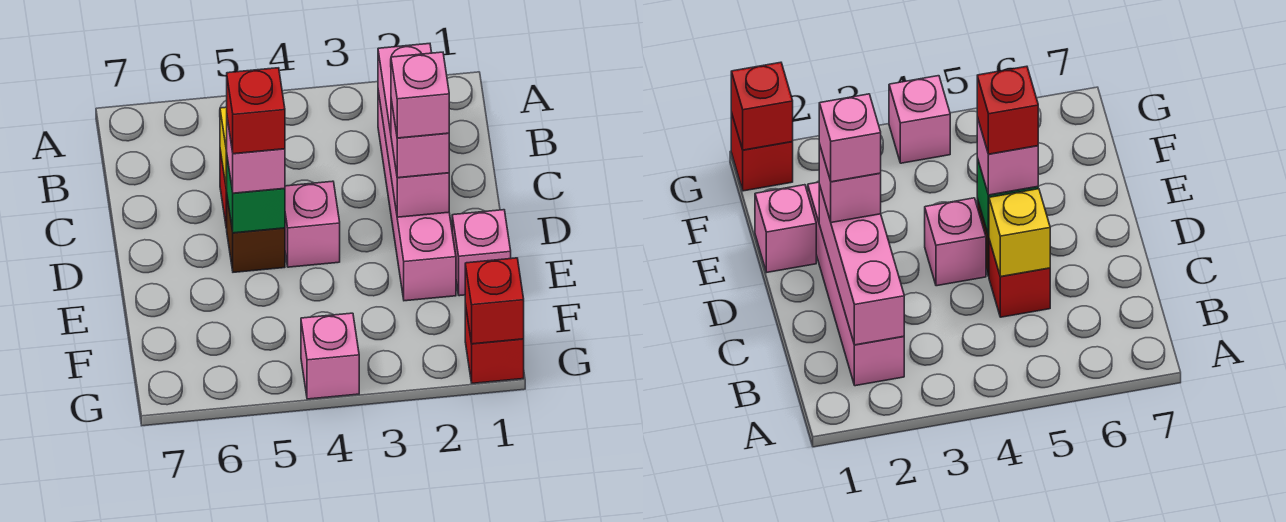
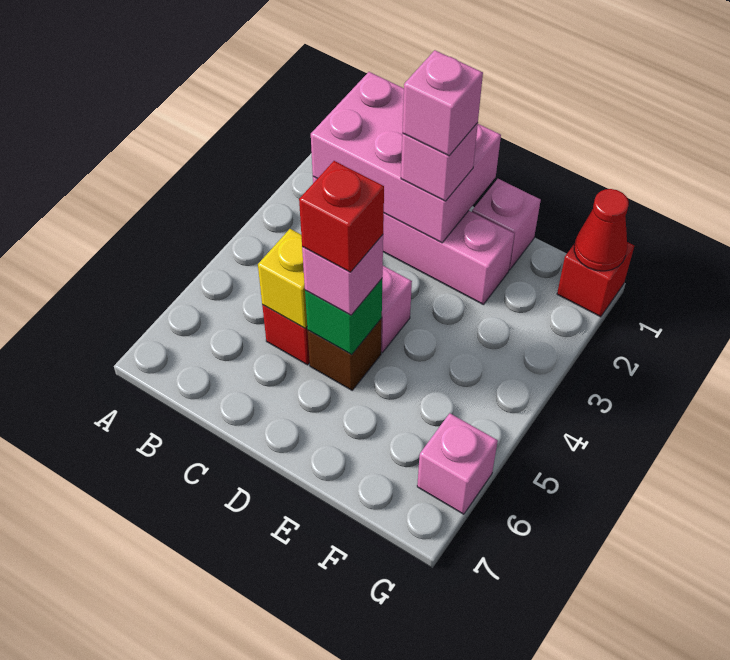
pink 1x3 brick [378,44,449,217] -> pink 2x3 brick [311,72,501,243]
red 1x1 brick [465,258,524,344] -> red 1x1 cone [574,189,629,271]
pink 1x1 brick [301,313,359,399] -> pink 1x1 brick moved to [417,413,498,514]

